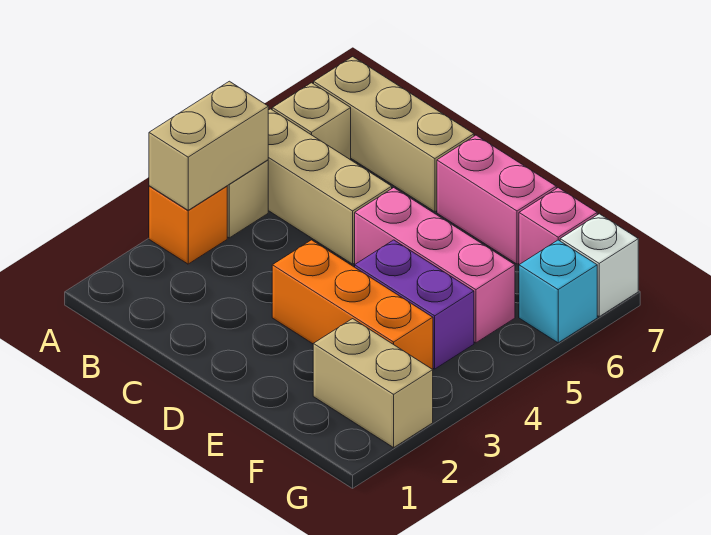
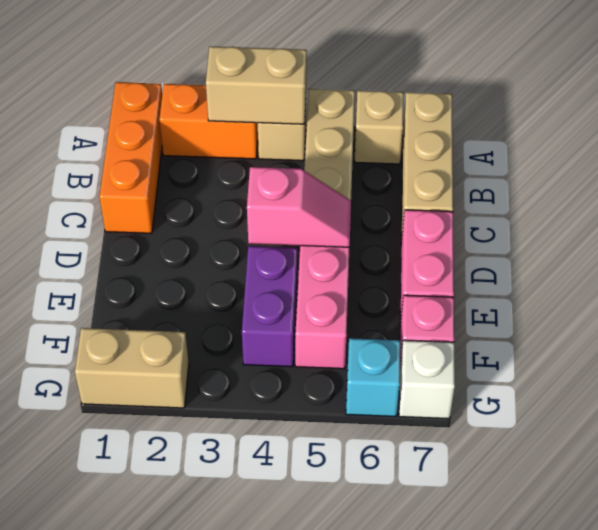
orange 1x1 brick [149,186,227,264] -> orange 1x2 brick [159,84,258,159]
orange 1x3 brick [272,240,433,370] -> orange 1x3 brick moved to [99,82,162,233]
none -> pink 1x2 slope [247,167,351,247]
tan 1x2 brick [313,319,433,448] -> tan 1x2 brick turned to [75,328,189,408]

